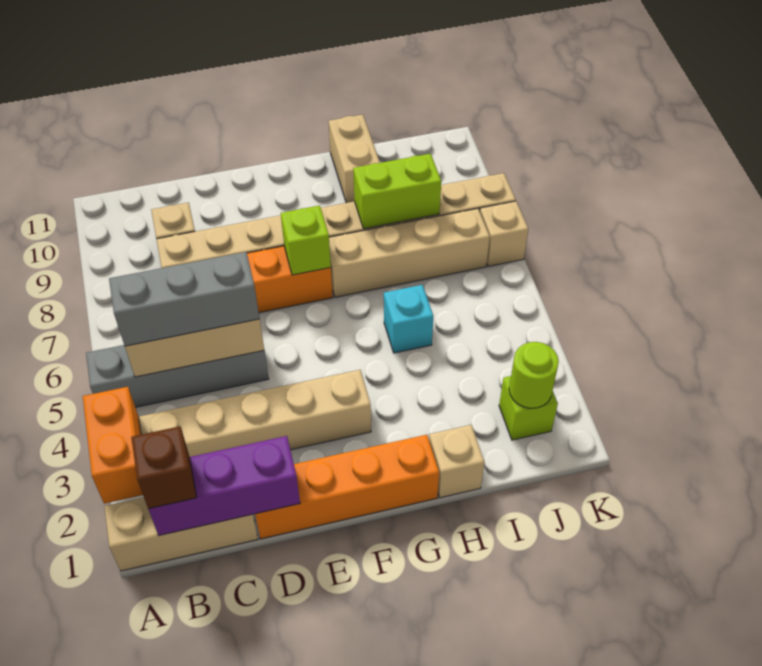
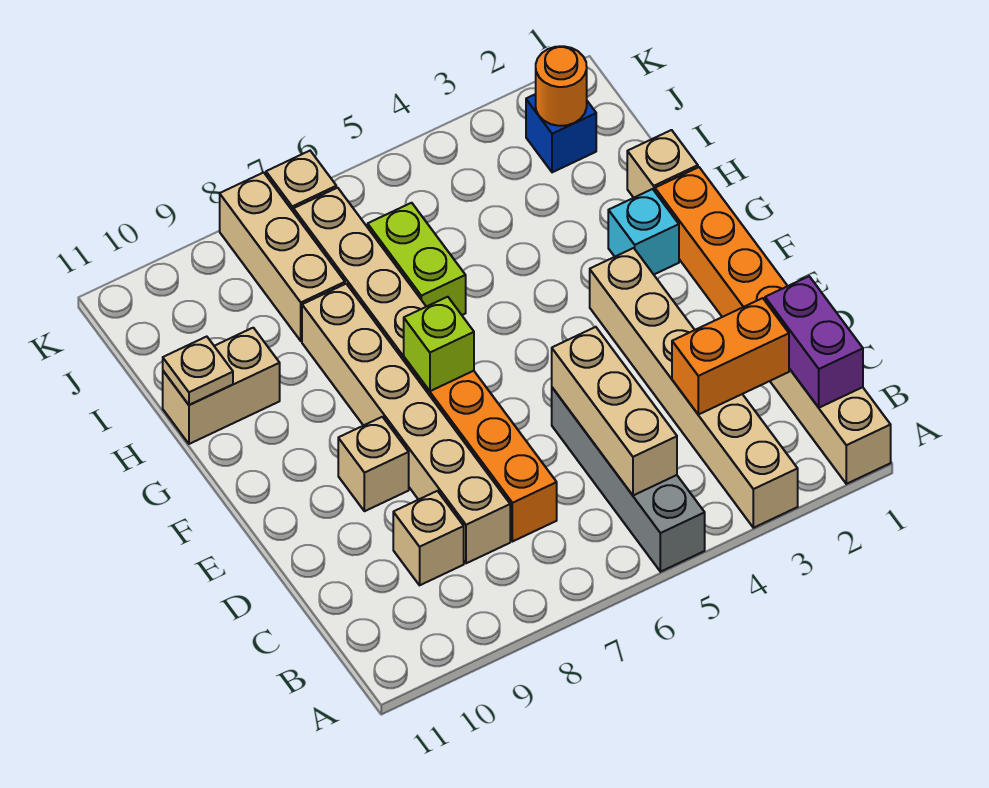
orange 1x2 brick [83,387,143,504] -> orange 1x2 brick moved to [672,298,789,415]
purple 1x3 brick [149,436,300,536] -> purple 1x2 brick [765,276,863,408]
brown 1x1 brick [131,426,197,509] -> none
grey 1x3 brick [109,252,260,346] -> none
none -> tan 1x1 brick [338,417,409,511]
cyan 1x1 brick [384,285,433,353] -> cyan 1x1 brick moved to [608,189,679,274]
lime 1x2 brick [353,154,441,229] -> lime 1x2 brick moved to [368,203,466,315]
none -> tan 1x1 plate [163,337,233,405]
lime 1x1 brick [499,376,558,440] -> blue 1x1 brick [526,94,596,172]
lime 1x1 round brick [509,342,559,408] -> orange 1x1 round brick [536,46,587,126]

